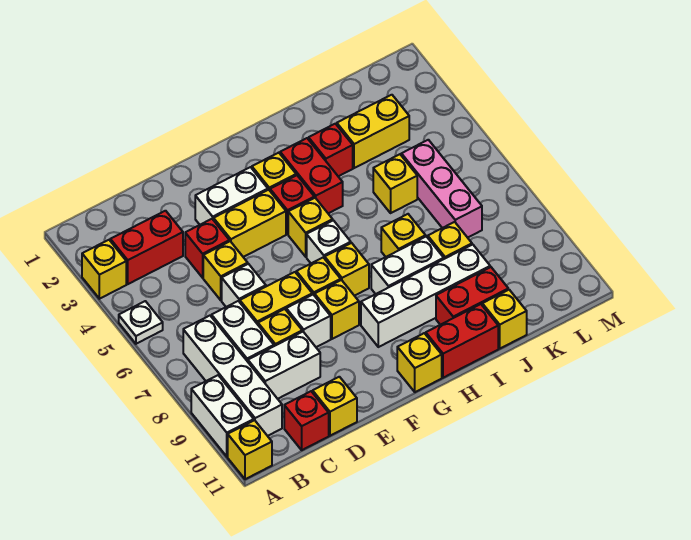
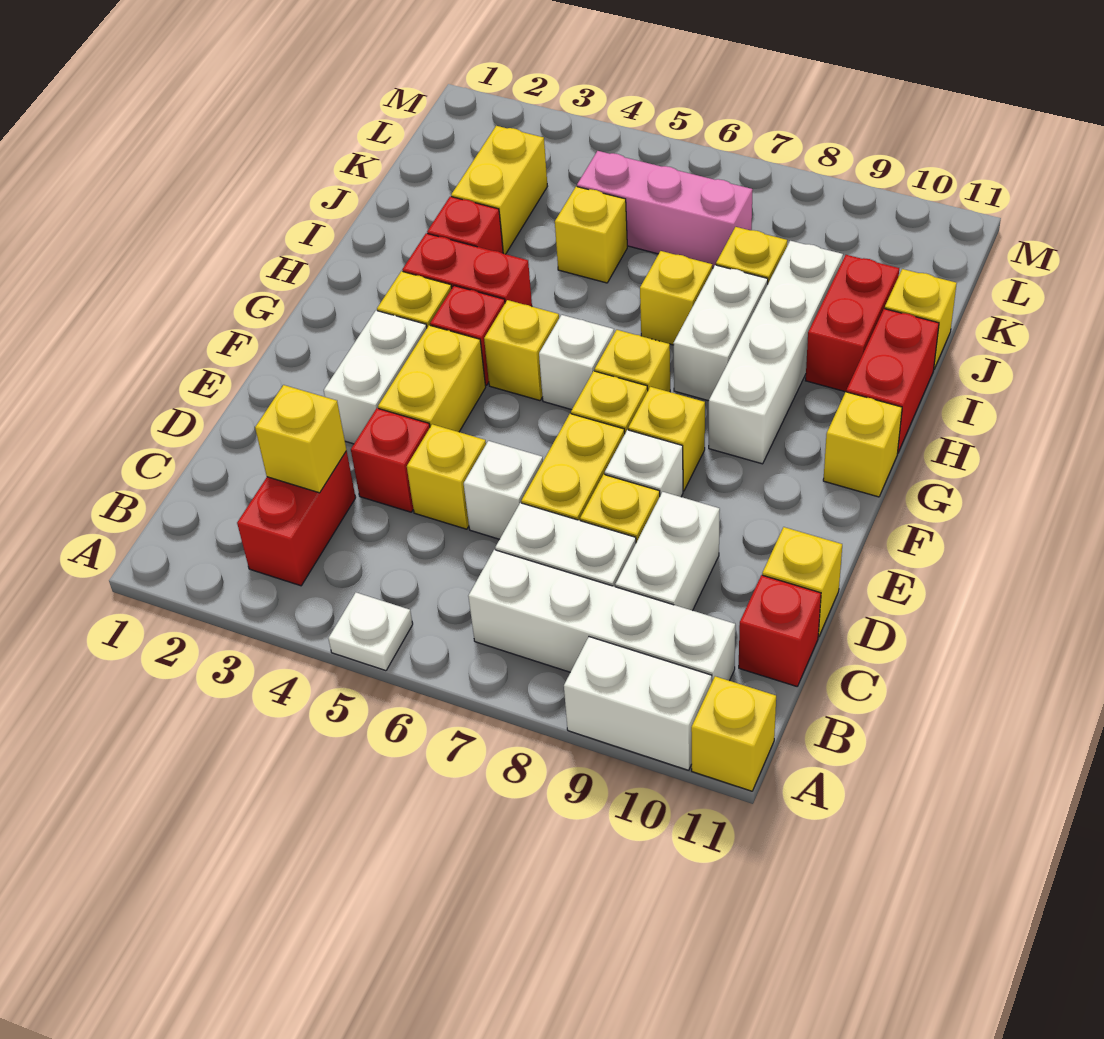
yellow 1x1 brick [82,240,126,299] -> yellow 1x1 brick moved to [255,385,346,493]

